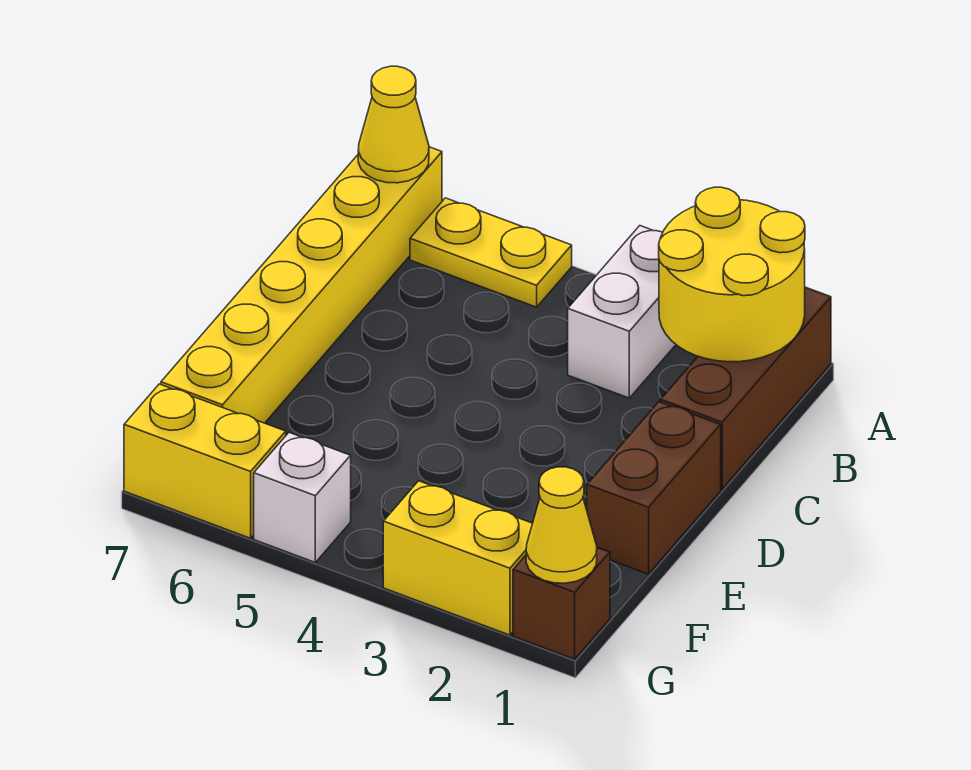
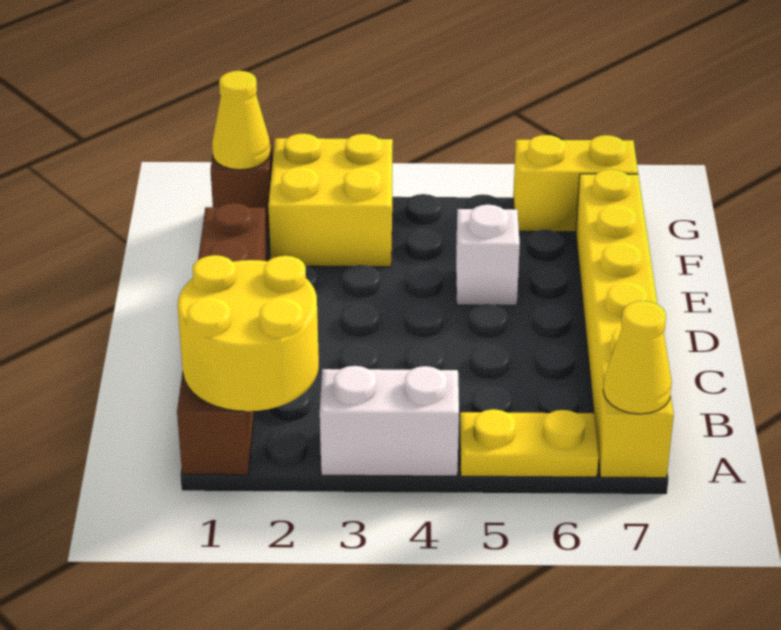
white 1x2 brick [568,226,676,398] -> white 1x2 brick turned to [320,366,459,476]
yellow 1x2 brick [383,481,533,635] -> yellow 2x2 brick [268,134,393,267]
white 1x1 brick [254,433,351,562] -> white 1x1 brick moved to [456,205,520,305]

